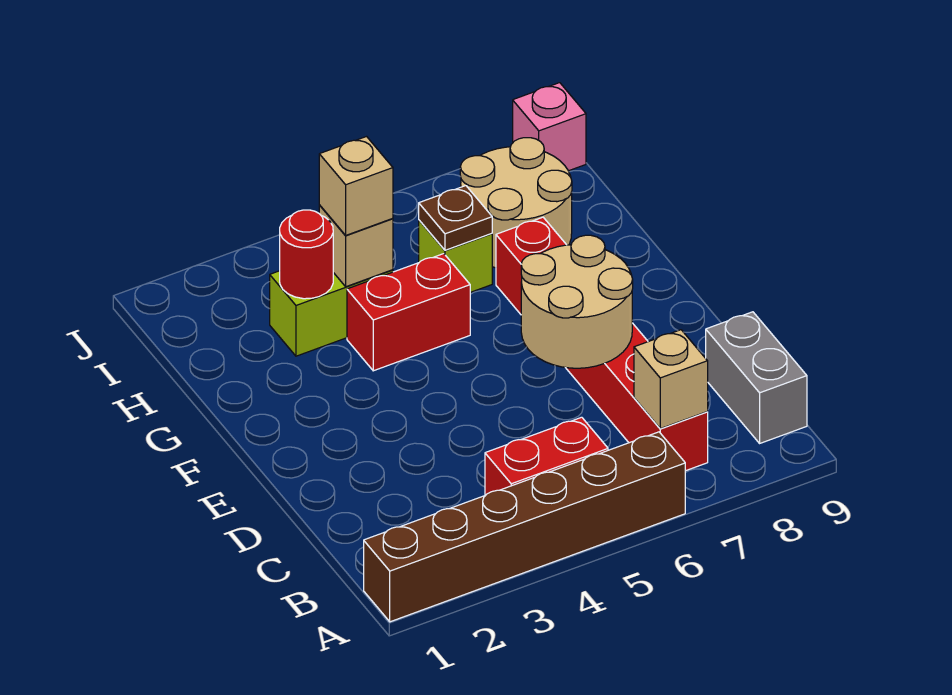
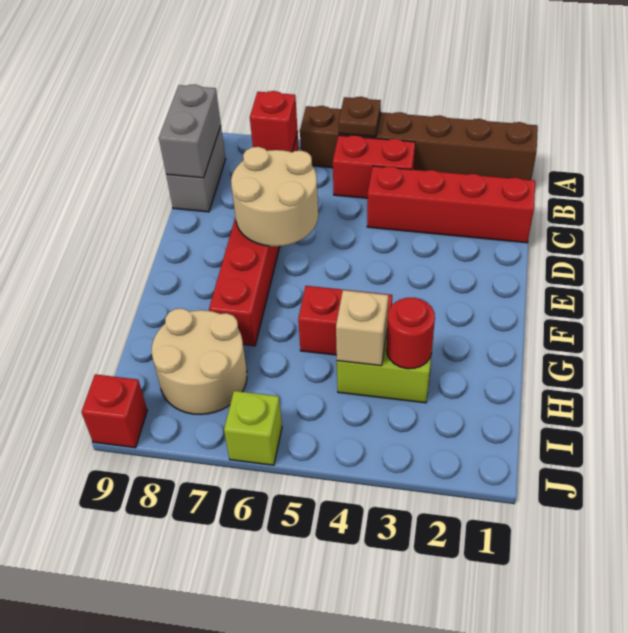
tan 1x1 brick [634,330,708,429] -> red 1x1 brick [250,91,298,152]
none -> grey 1x2 brick [159,84,221,178]
none -> red 1x4 brick [367,166,535,243]
tan 1x1 brick [319,137,393,235] -> none
lime 1x1 brick [419,220,492,292] -> lime 1x1 brick moved to [224,391,282,465]
brown 1x1 plate [419,186,492,250] -> brown 1x1 plate moved to [338,97,381,137]
pink 1x1 brick [513,83,586,171] -> red 1x1 brick [81,374,147,448]

